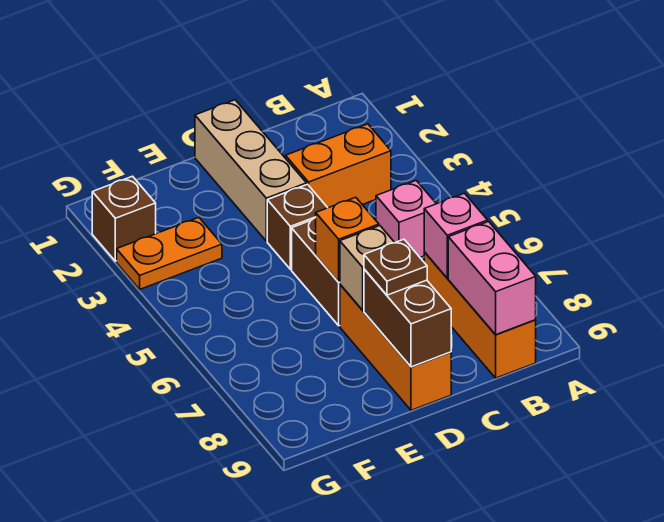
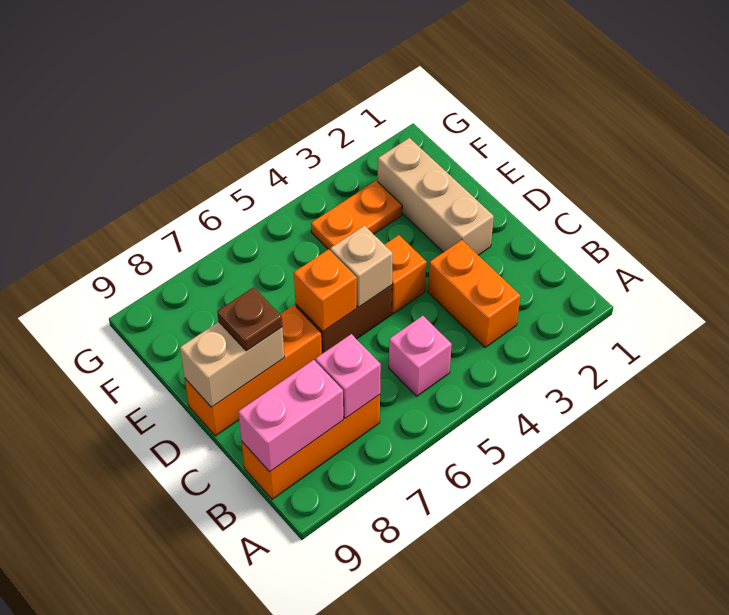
tan 1x3 brick [195,100,307,241] -> tan 1x3 brick turned to [378,138,494,255]
brown 1x1 brick [267,184,328,269] -> orange 1x1 brick [384,235,426,314]
tan 1x1 brick [340,226,395,310] -> tan 1x1 brick moved to [330,226,393,307]
brown 1x2 brick [364,269,451,367] -> tan 1x2 brick [180,322,285,407]
orange 1x2 plate [117,218,222,289] -> orange 1x2 plate turned to [311,181,402,250]
brown 1x1 brick [92,176,156,261] -> none

